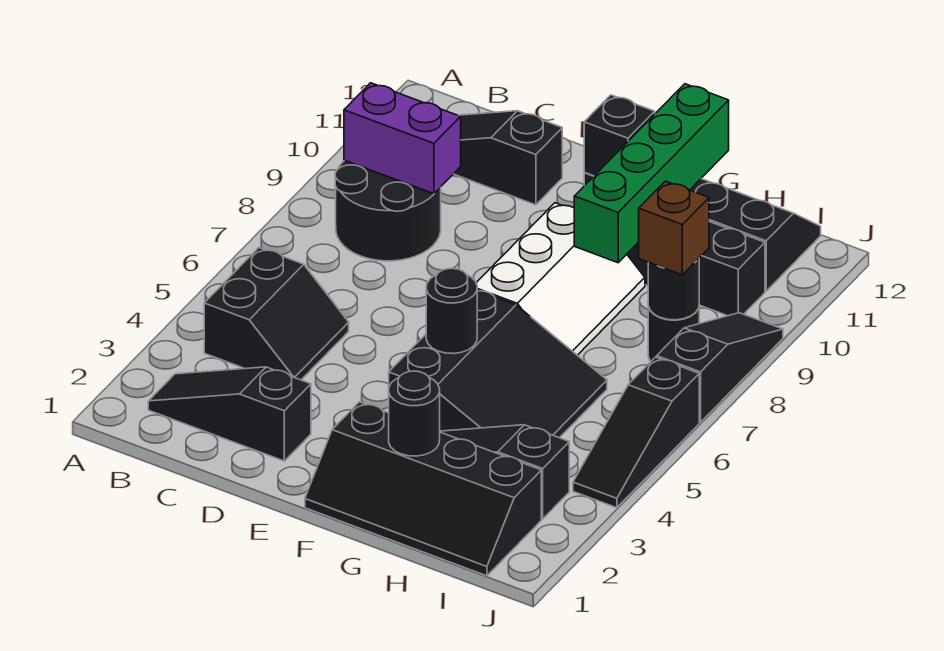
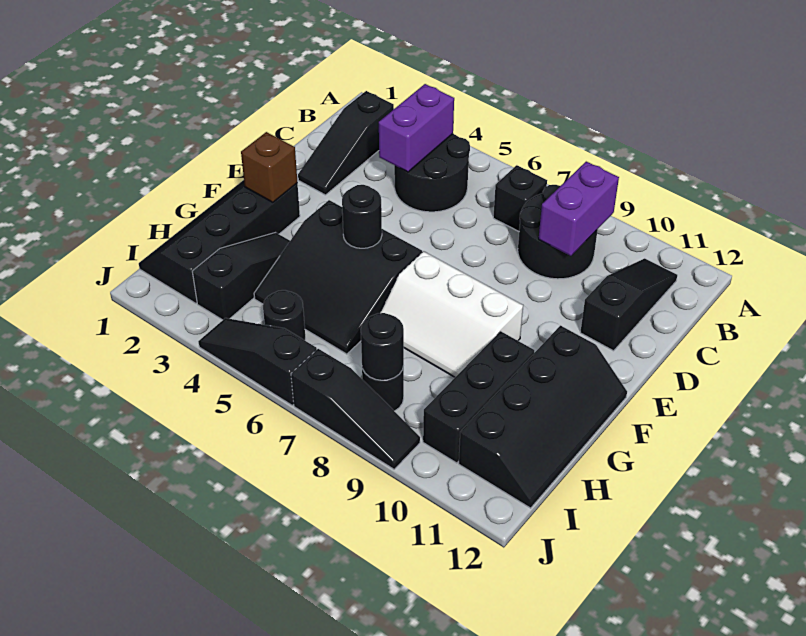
black 1x3 slope [148,367,311,461] -> black 1x3 slope turned to [298,91,394,195]
black 2x2 slope [204,248,349,380] -> black 2x2 round brick [394,134,470,212]
none -> purple 1x2 brick [379,84,454,172]
black 1x1 brick [584,95,655,176] -> black 1x1 brick moved to [493,165,547,231]
black 1x1 round brick [389,371,440,456] -> black 1x1 round brick moved to [263,290,306,340]
green 1x4 brick [574,84,729,263] -> none
brown 1x1 brick [639,181,709,275] -> brown 1x1 brick moved to [241,132,297,202]

